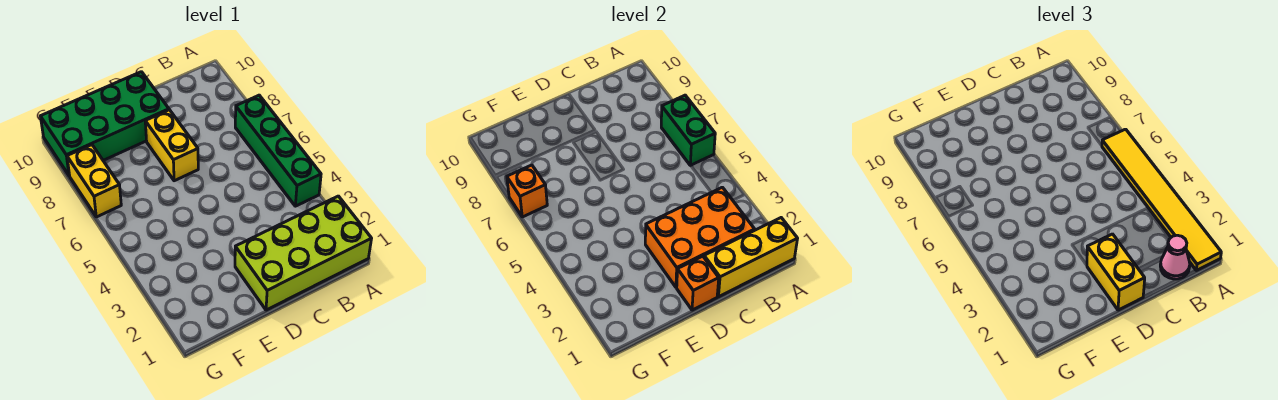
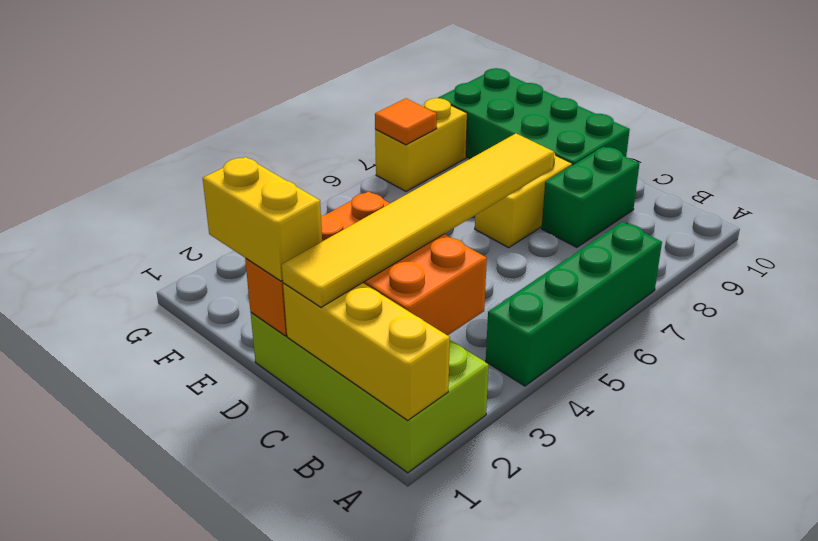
yellow 1x6 tile [1102,129,1221,270] -> yellow 1x6 tile moved to [282,133,554,307]
green 1x2 brick [661,95,715,165] -> green 1x2 brick moved to [542,147,640,247]
pink 1x1 cone [1160,235,1190,279] -> none
yellow 1x2 brick [1087,234,1145,310] -> yellow 1x2 brick turned to [203,157,322,281]
orange 1x1 brick [507,165,547,217] -> orange 1x1 tile [375,98,437,145]

